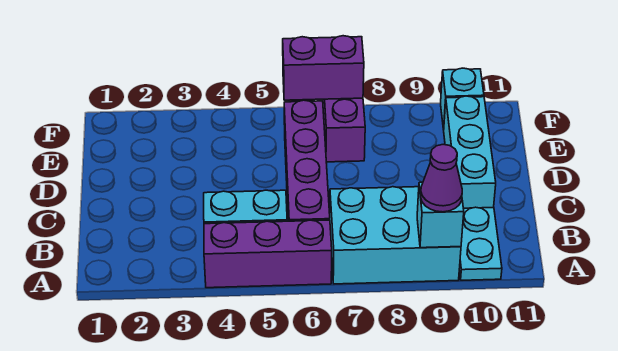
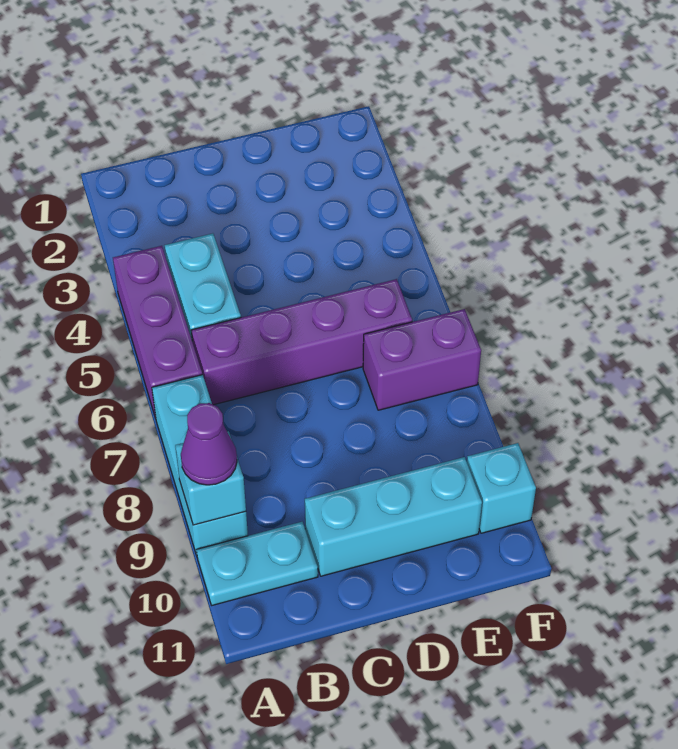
cyan 2x3 brick [330,187,461,284] -> cyan 1x3 brick [152,375,248,555]
purple 1x2 brick [283,36,364,100] -> none

